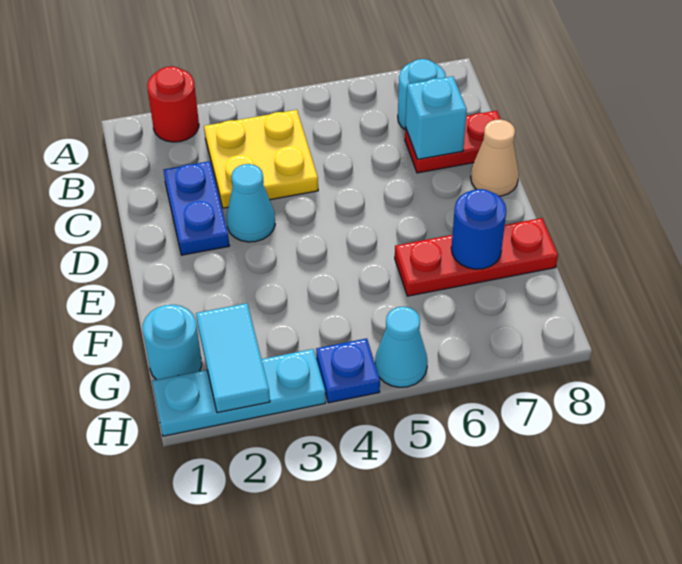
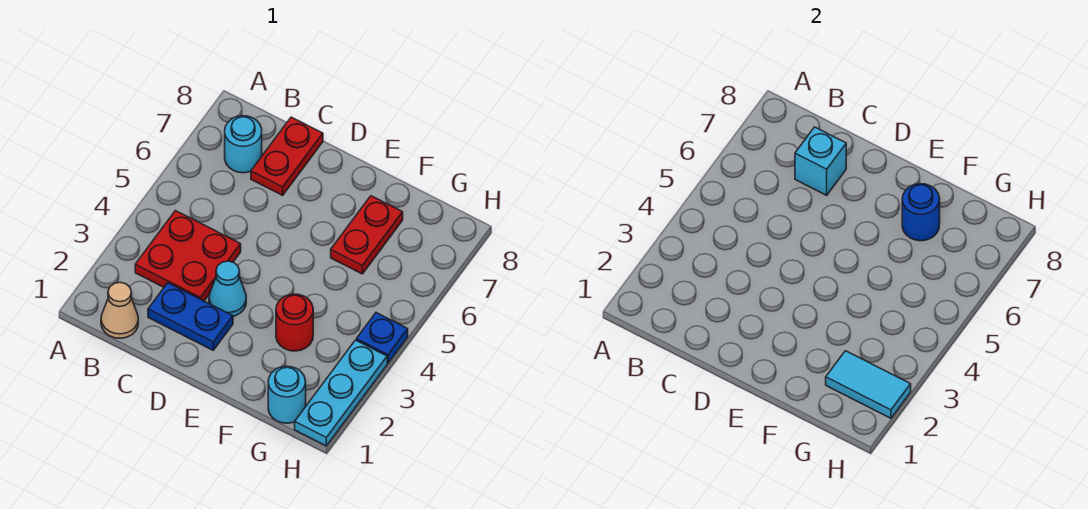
red 1x1 round brick [147,66,199,142] -> red 1x1 round brick moved to [276,294,313,351]
yellow 2x2 plate [204,110,318,208] -> red 2x2 plate [135,211,241,301]
tan 1x1 cone [471,119,519,196] -> tan 1x1 cone moved to [101,282,138,338]
red 1x3 plate [395,218,558,296] -> red 1x2 plate [331,196,403,274]
cyan 1x1 cone [375,307,428,387] -> none

